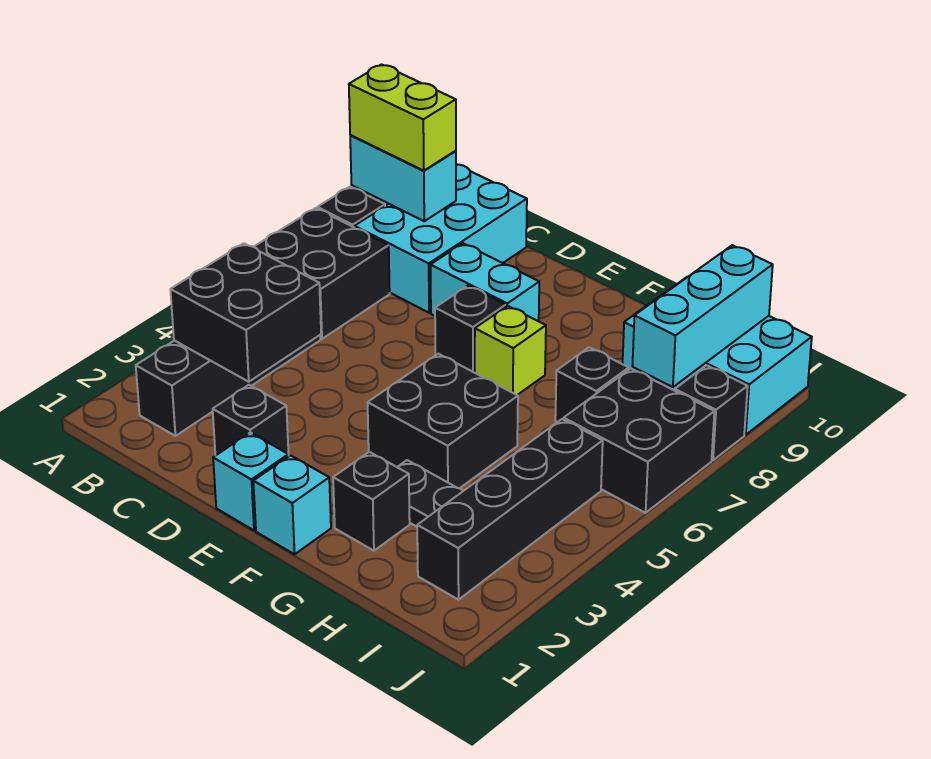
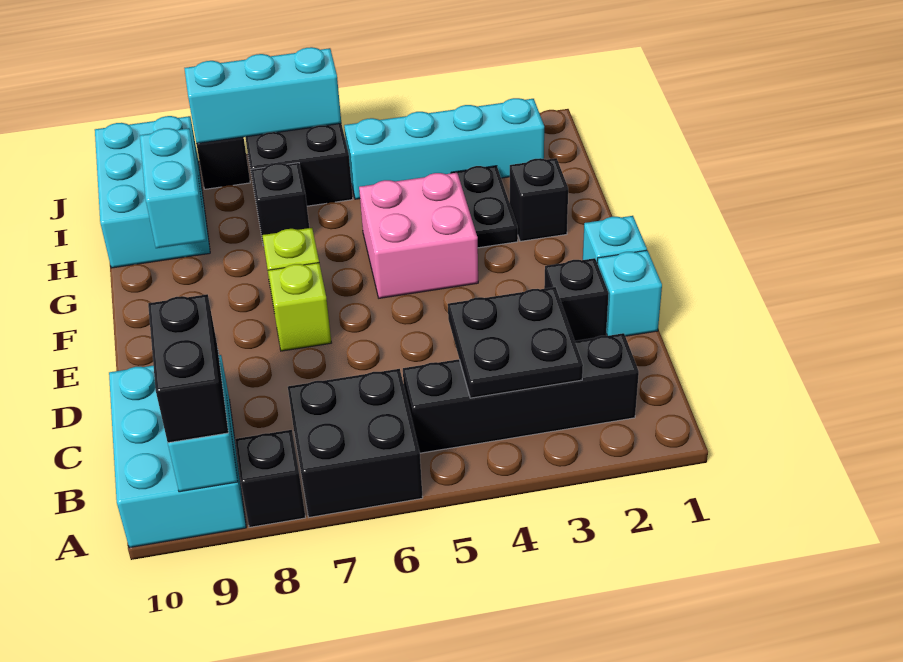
lime 1x2 brick [349,65,456,171] -> black 1x2 brick [148,294,228,443]
black 2x2 brick [170,243,321,382] -> black 2x2 plate [448,287,583,398]
cyan 2x3 brick [354,164,527,313] -> cyan 2x3 brick turned to [109,355,246,548]
cyan 1x2 brick [431,243,539,321] -> cyan 1x2 brick moved to [140,128,206,248]
black 1x1 brick [435,286,506,373] -> lime 1x1 brick [268,263,331,351]
cyan 1x1 brick [253,455,331,554] -> cyan 1x1 brick moved to [597,250,662,336]
black 2x2 brick [368,354,518,488] -> pink 2x2 brick [359,173,478,298]
black 1x4 brick [417,419,603,600] -> cyan 1x4 brick [344,98,544,199]
cyan 1x3 brick [632,245,773,387] -> cyan 1x3 brick moved to [184,47,341,144]

